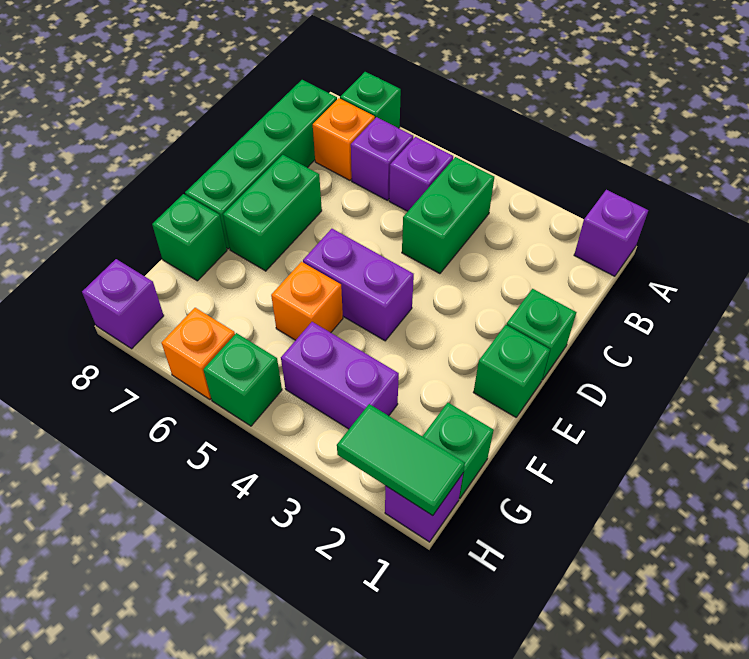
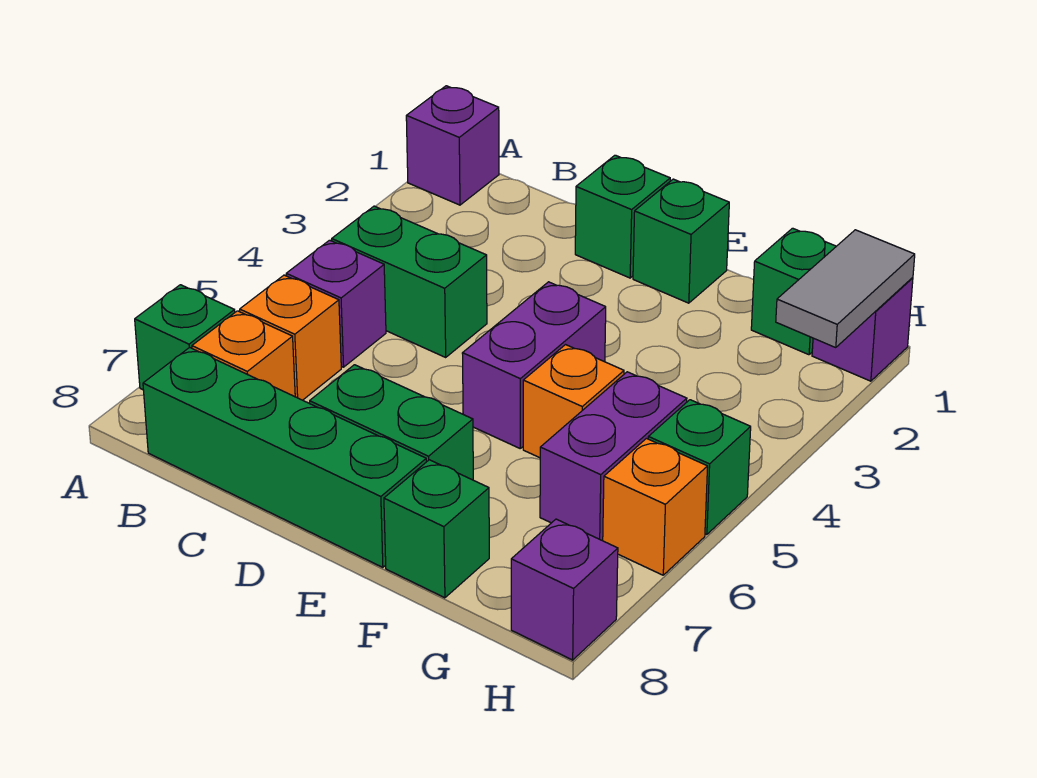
purple 1x1 brick [351,117,413,200] -> orange 1x1 brick [240,275,341,400]
purple 1x2 brick [281,322,399,429] -> purple 1x2 brick moved to [540,372,687,541]
green 1x2 tile [337,404,465,516] -> grey 1x2 tile [776,230,915,348]

